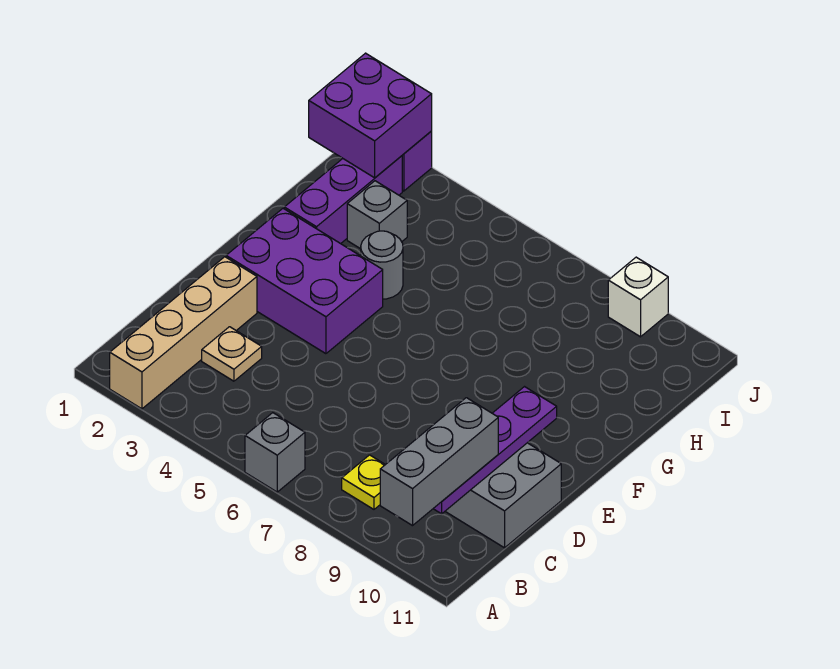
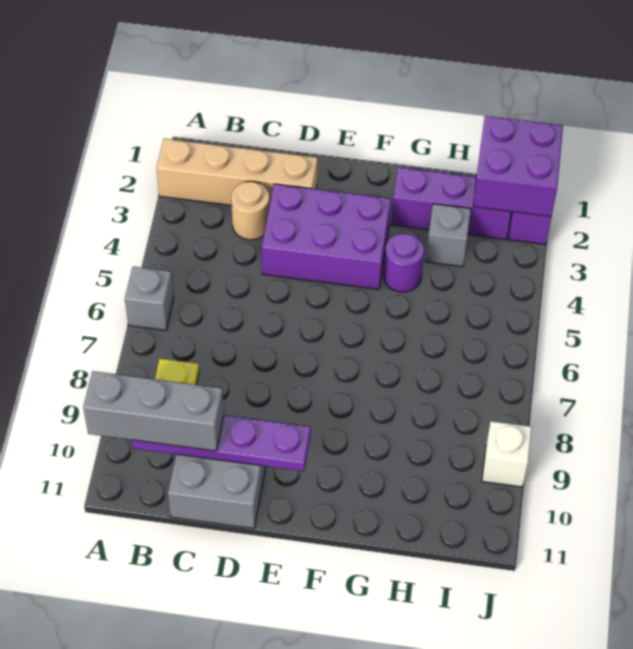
tan 1x1 plate [202,327,262,381] -> tan 1x1 round brick [231,181,269,240]
purple 2x3 brick [226,209,383,354] -> purple 2x3 brick turned to [262,184,391,289]
grey 1x1 round brick [361,231,403,299] -> purple 1x1 round brick [384,233,424,292]

